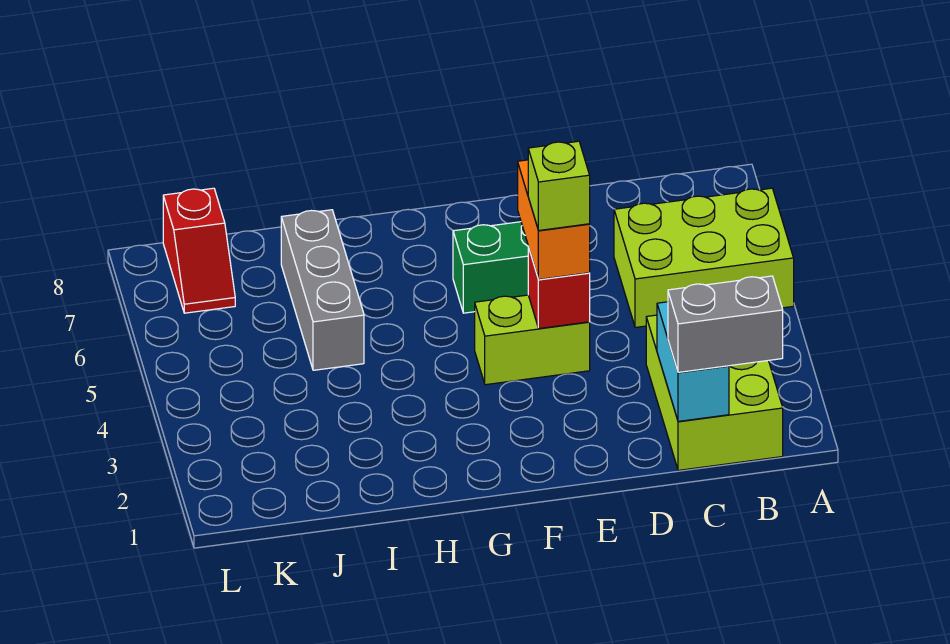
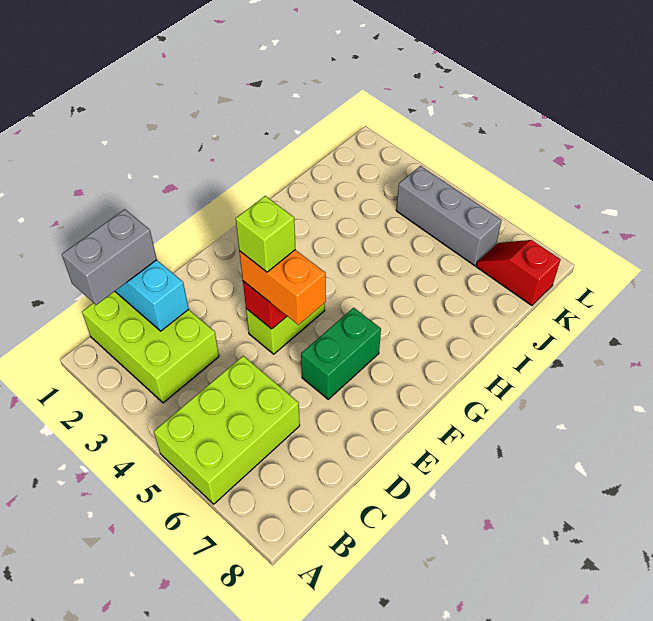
grey 1x3 brick [281,210,364,370] -> grey 1x3 brick moved to [396,166,502,266]

